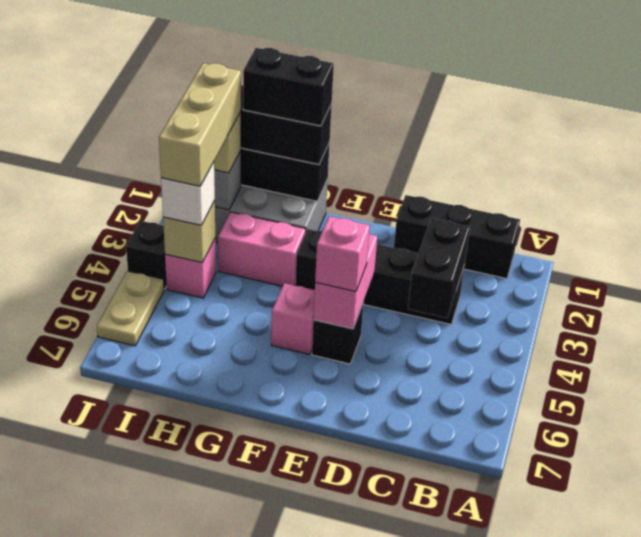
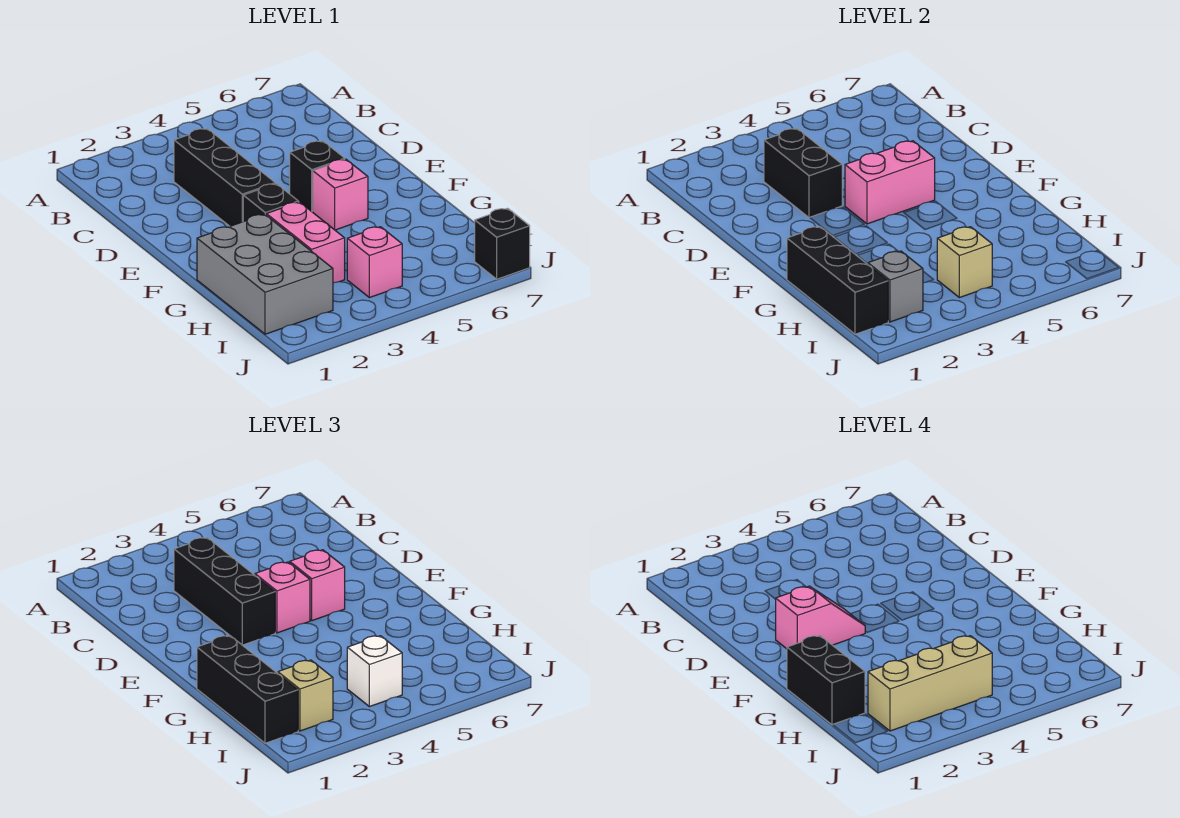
black 1x3 brick [394,195,520,279] -> black 1x3 brick moved to [174,538,275,645]
black 1x2 brick [408,218,470,318] -> black 1x2 brick turned to [764,129,842,218]
none -> pink 1x2 slope [776,586,865,649]
none -> pink 1x1 brick [255,562,310,633]
black 1x1 brick [126,221,167,289] -> black 1x1 brick moved to [475,208,530,279]
tan 1x2 plate [97,271,164,346] -> none

